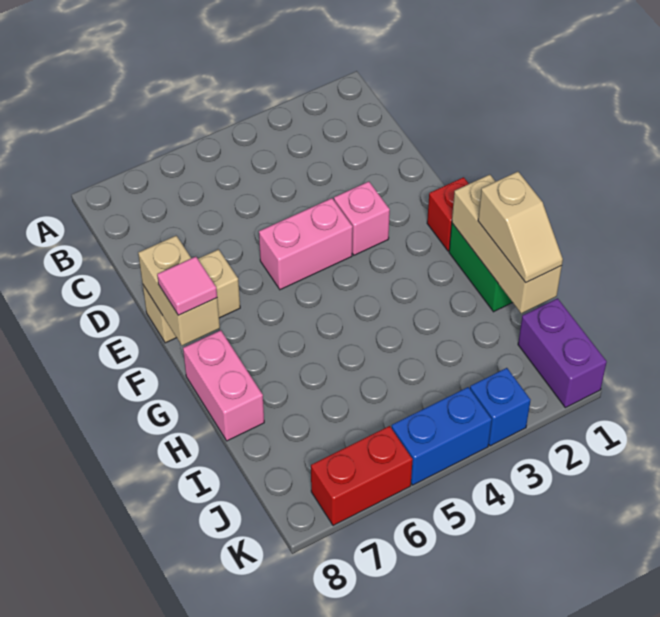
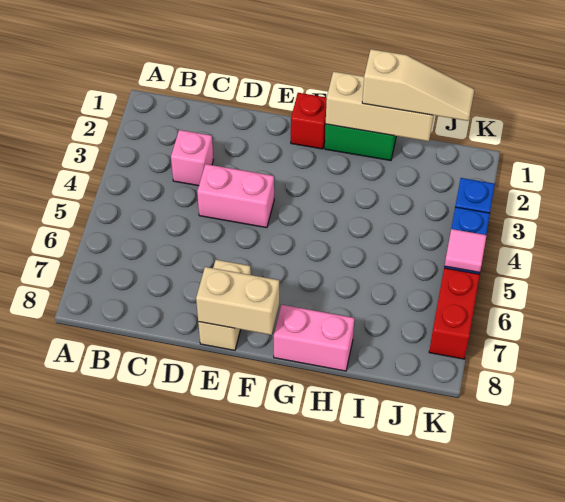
pink 1x1 brick [334,182,390,255] -> pink 1x1 brick moved to [171,130,213,186]
pink 1x2 brick [259,198,353,290] -> pink 1x2 brick turned to [197,164,274,228]
pink 1x1 tile [157,257,217,315] -> pink 1x1 tile moved to [445,229,487,272]
tan 1x2 slope [478,172,563,283] -> tan 1x3 slope [362,49,474,121]
purple 1x2 brick [518,298,607,408] -> none

